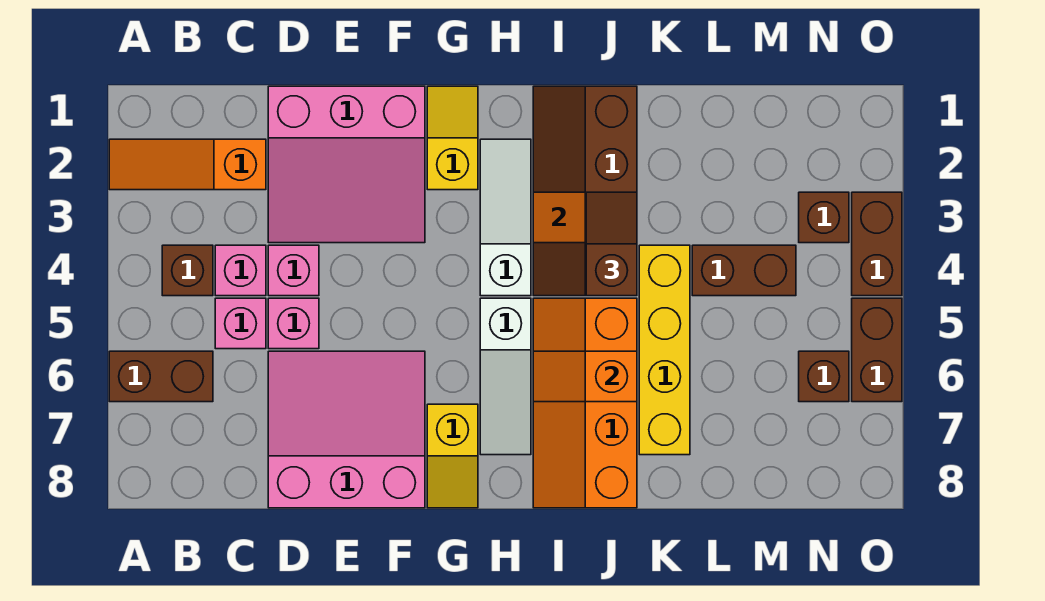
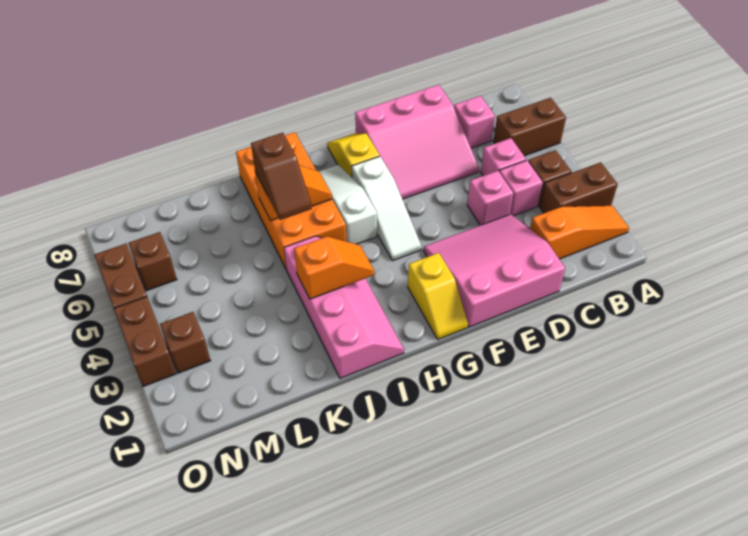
pink 1x1 brick [268,298,319,349] -> pink 1x1 brick moved to [454,96,495,148]
white 1x3 slope [480,139,531,296] -> white 1x3 slope moved to [352,156,421,261]
brown 2x4 slope [533,86,637,296] -> pink 2x4 slope [284,236,404,378]
orange 2x4 slope [533,298,637,508] -> orange 2x4 brick [236,132,347,270]
brown 1x2 slope [586,192,637,296] -> brown 1x2 slope moved to [251,133,312,220]
yellow 1x4 brick [639,245,690,455] -> none
brown 1x2 brick [692,245,796,296] -> brown 1x2 brick moved to [540,162,618,213]

